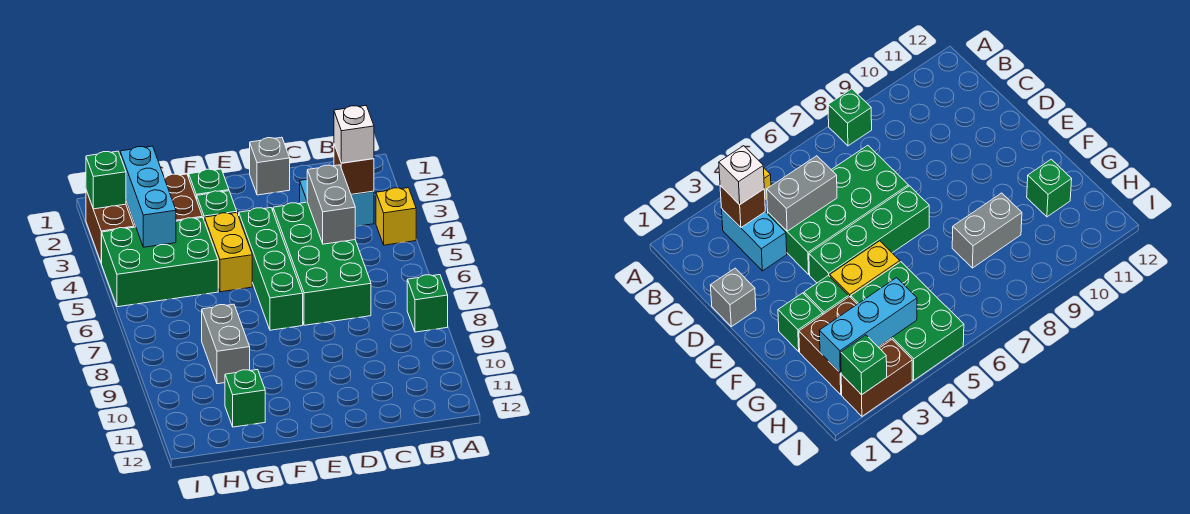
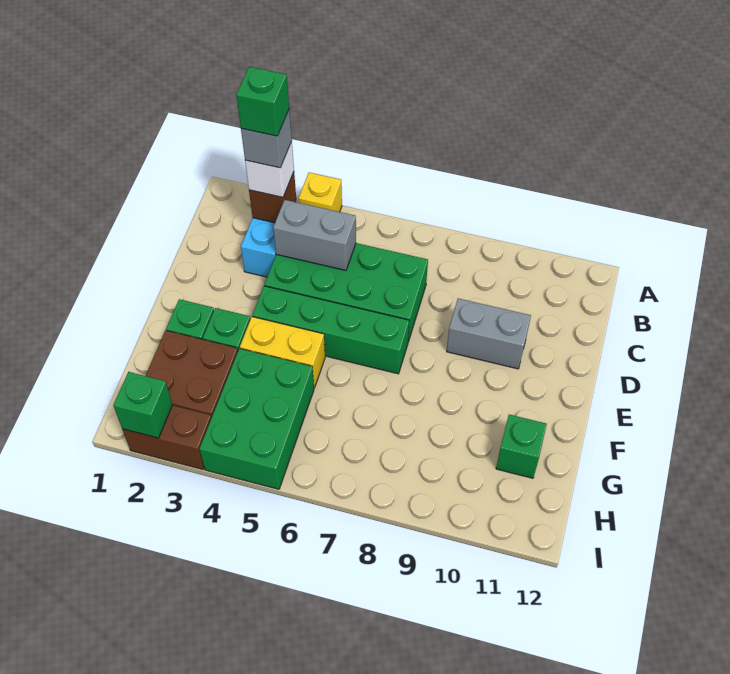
green 1x1 brick [407,275,448,332] -> green 1x1 brick moved to [236,67,289,136]
grey 1x1 brick [250,137,290,195] -> grey 1x1 brick moved to [241,110,292,168]
grey 1x2 brick [202,304,250,384] -> grey 1x2 brick moved to [447,298,531,369]
cyan 1x3 brick [120,146,176,247] -> none

